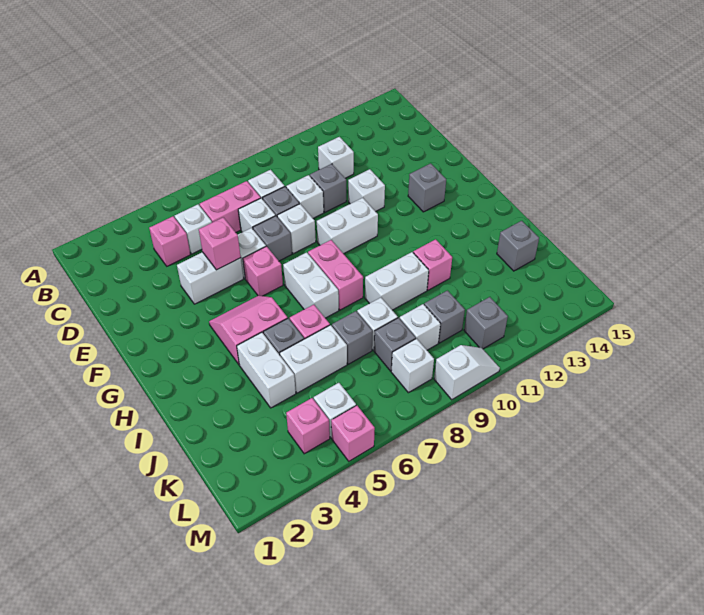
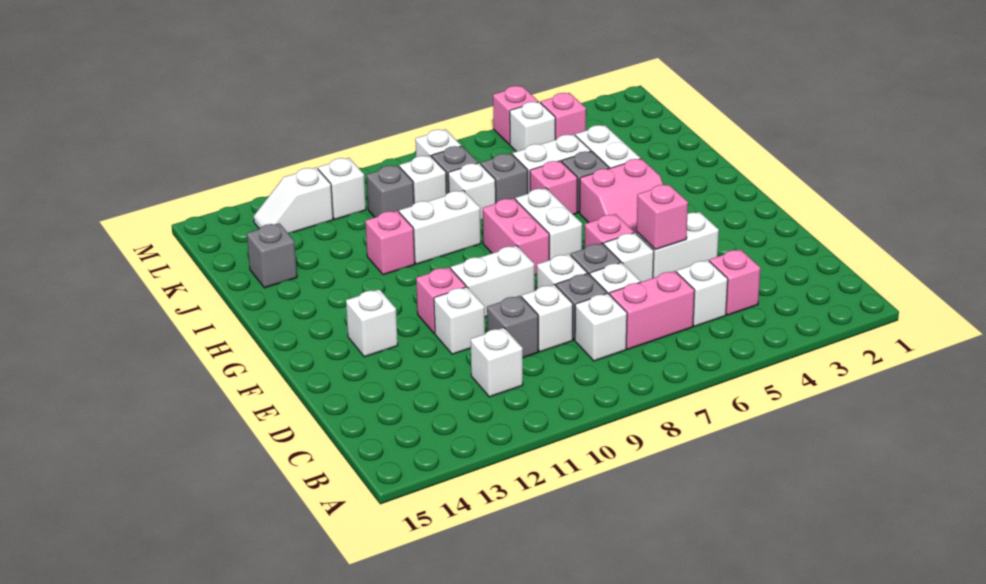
none -> pink 1x1 brick [416,267,466,334]
grey 1x1 brick [408,163,446,212] -> white 1x1 brick [346,289,398,357]
grey 1x1 brick [464,297,508,349] -> white 1x1 brick [318,158,366,219]
white 1x2 slope [434,345,500,400] -> white 1x2 slope moved to [254,168,333,233]

